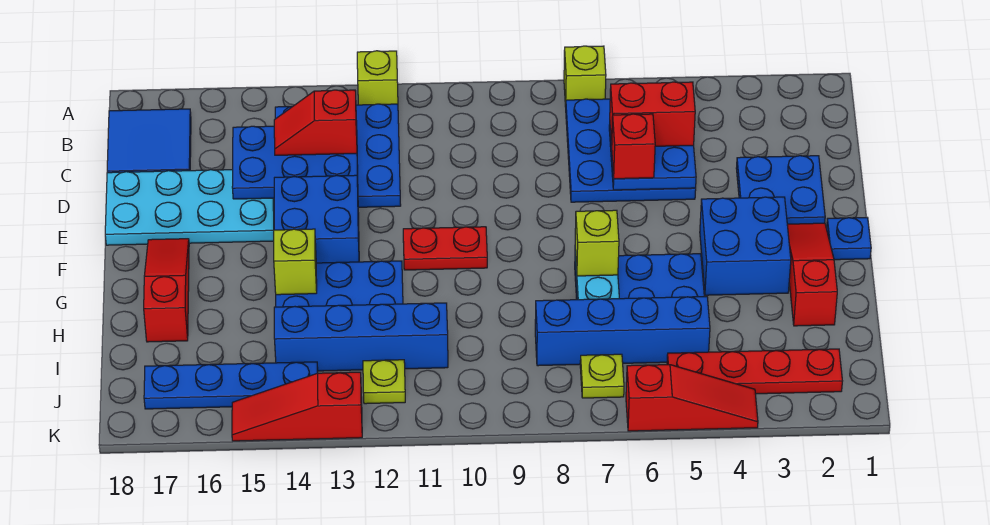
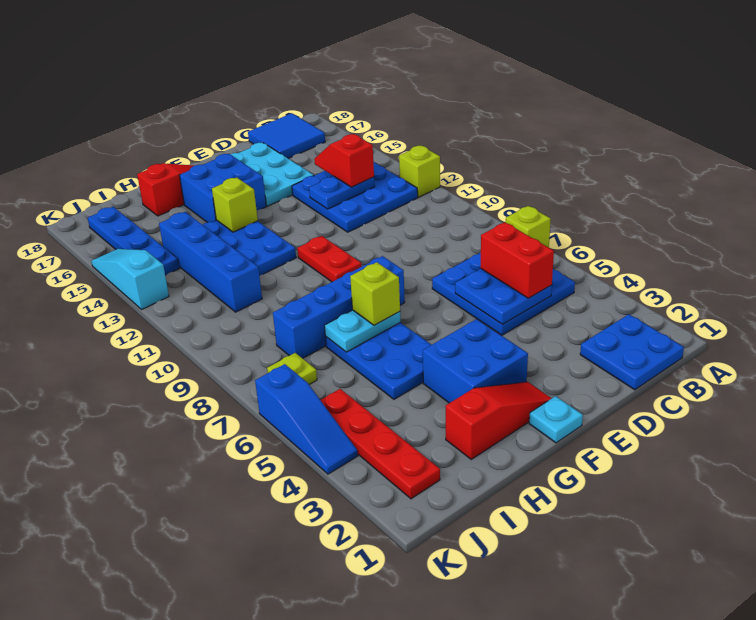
blue 2x3 plate [232,126,358,199] -> blue 1x2 plate [309,176,375,209]
blue 2x2 plate [736,156,825,224] -> blue 2x2 plate moved to [580,314,684,390]
red 1x1 brick [611,114,655,179] -> none
cyan 2x4 plate [105,170,274,245] -> cyan 2x3 plate [230,143,314,206]
blue 2x2 brick [274,175,359,263] -> blue 2x2 brick moved to [180,154,266,223]
blue 1x1 plate [827,218,871,260] -> cyan 1x1 plate [529,396,583,443]
blue 1x4 brick [535,296,710,366] -> blue 1x4 brick turned to [273,256,405,358]
lime 1x1 plate [363,360,405,404] -> none
red 1x3 slope [626,365,758,431] -> blue 1x3 slope [255,364,358,474]
red 1x3 slope [232,372,362,441] -> cyan 1x3 slope [91,249,169,309]

